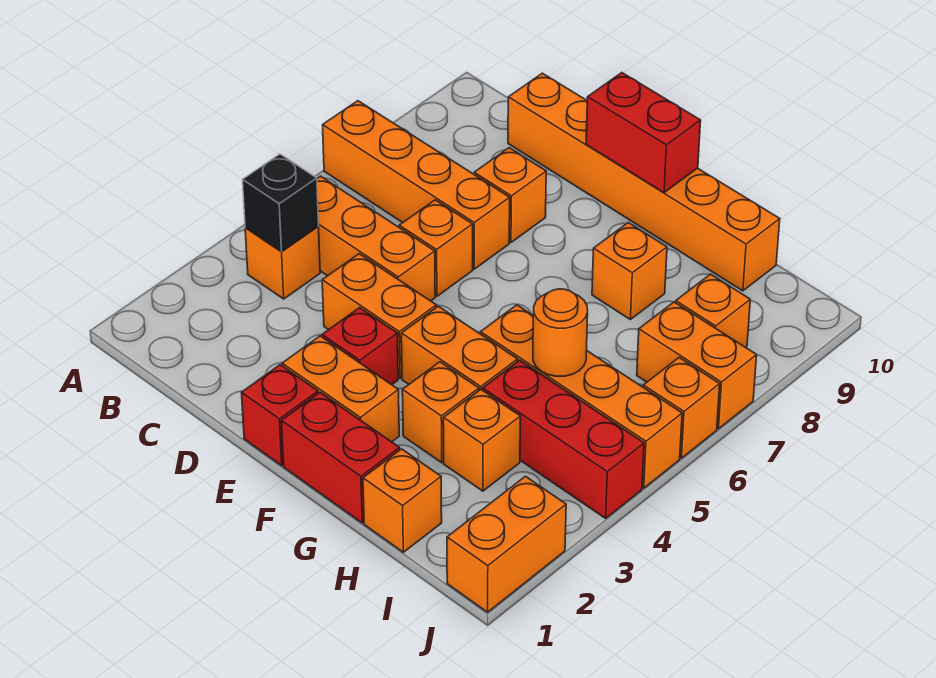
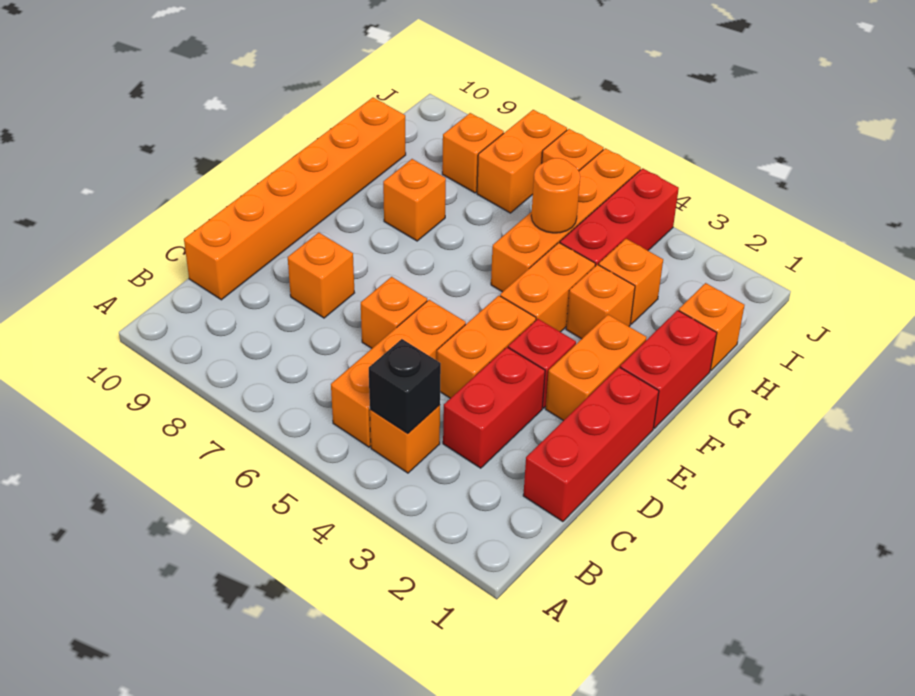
orange 1x4 brick [323,101,510,269] -> none
red 1x1 brick [242,365,318,466] -> red 1x3 brick [523,367,659,522]
red 1x2 brick [586,73,701,193] -> red 1x2 brick moved to [443,347,545,468]
orange 1x2 brick [447,476,566,612] -> none

